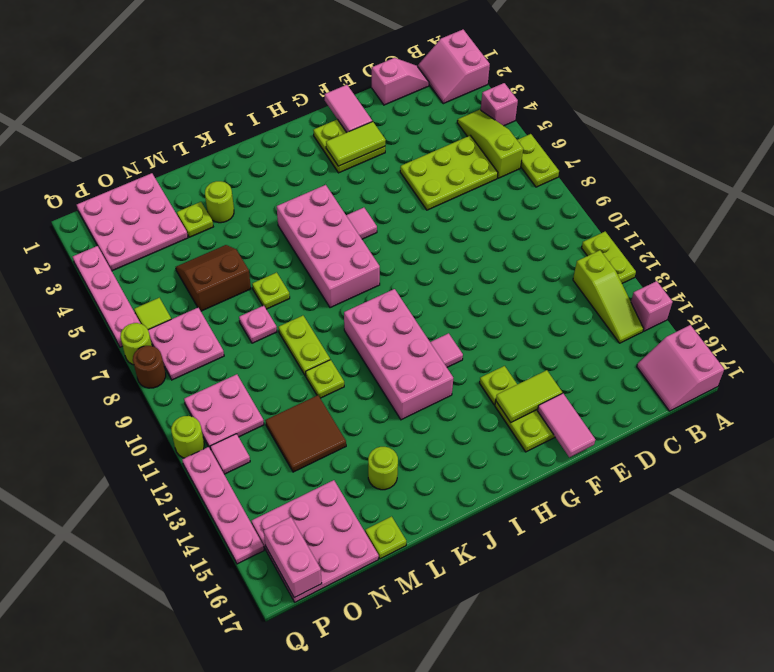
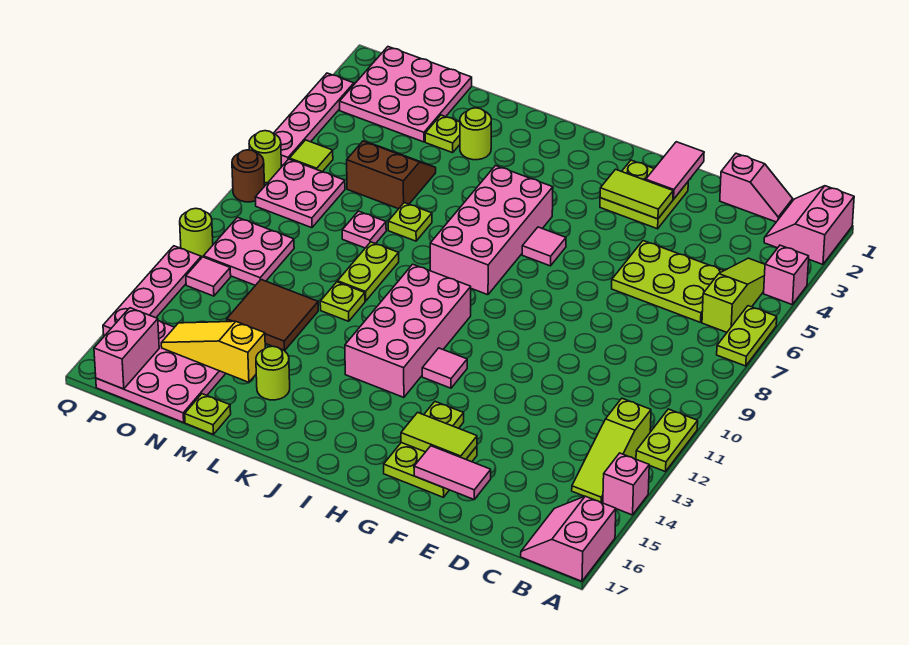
pink 1x2 tile [538,393,595,457] -> pink 1x2 tile turned to [414,446,491,499]
none -> yellow 1x3 slope [161,321,265,382]

